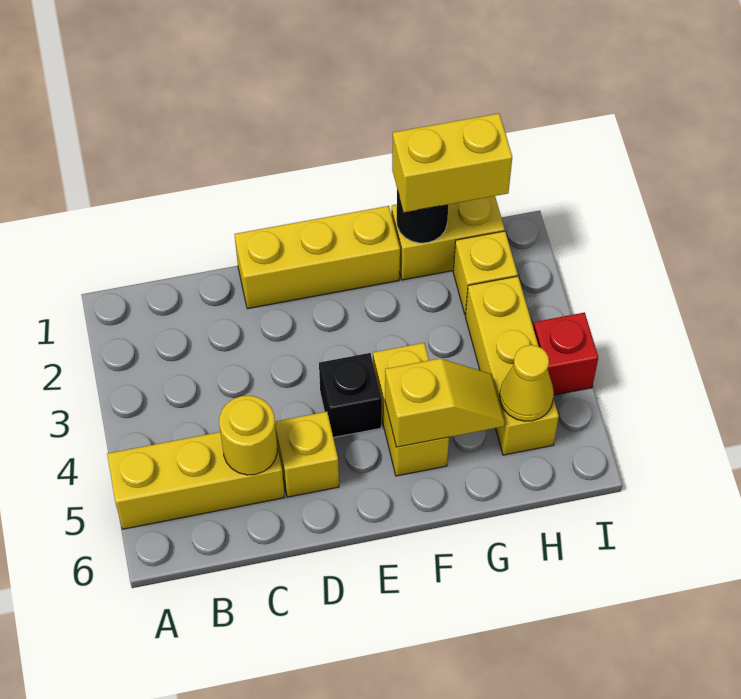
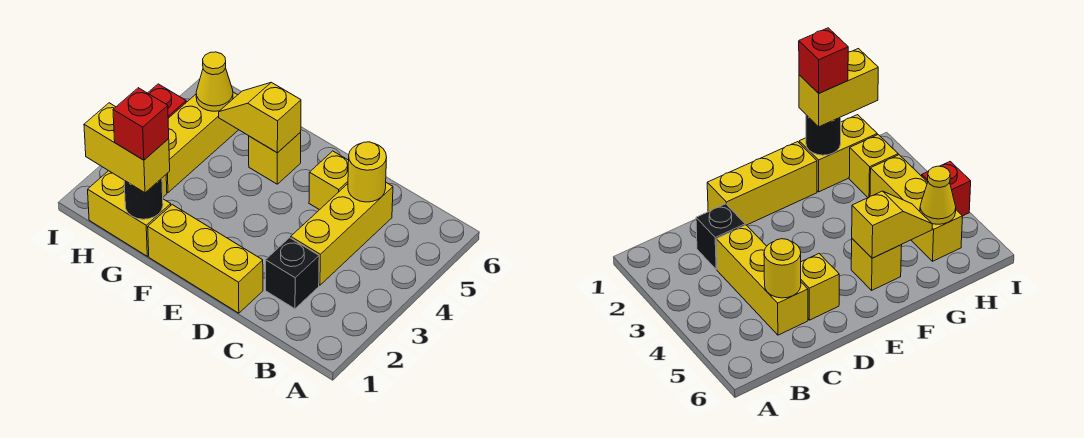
yellow 1x3 brick [107,432,285,529] -> yellow 1x3 brick turned to [291,183,393,285]
black 1x1 brick [319,353,382,438] -> black 1x1 brick moved to [266,238,319,309]
yellow 1x2 brick [373,343,449,476] -> yellow 1x1 brick [249,132,301,184]
none -> red 1x1 brick [113,88,169,160]

